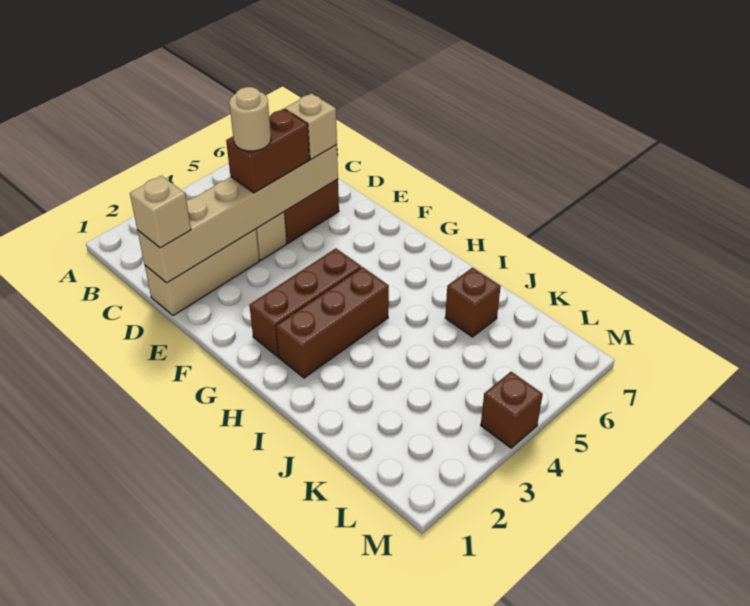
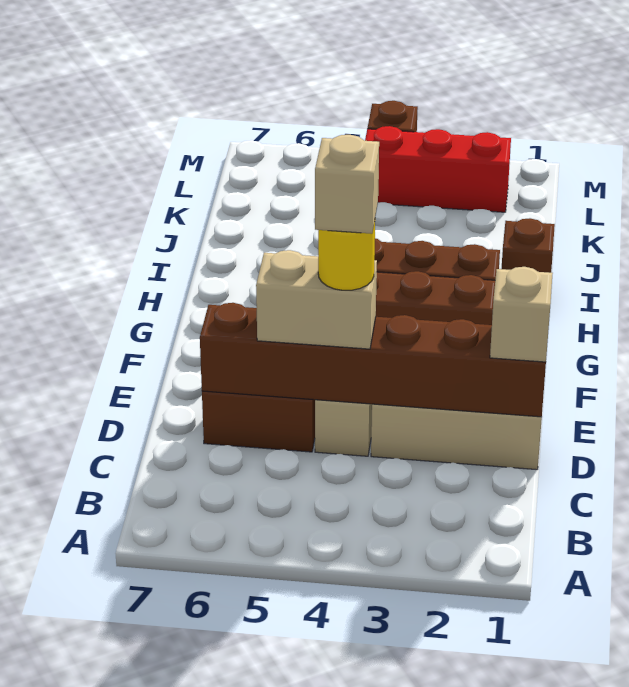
tan 1x6 brick [137,145,338,283] -> brown 1x6 brick [200,303,546,417]
brown 1x2 brick [226,109,310,193] -> tan 1x2 brick [256,250,377,349]
tan 1x1 round brick [229,87,271,151] -> yellow 1x1 round brick [318,222,375,290]
tan 1x1 brick [285,93,337,159] -> tan 1x1 brick moved to [315,135,379,234]
brown 1x1 brick [445,268,501,337] -> brown 1x1 brick moved to [502,218,555,273]
none -> red 1x3 brick [365,126,511,212]

